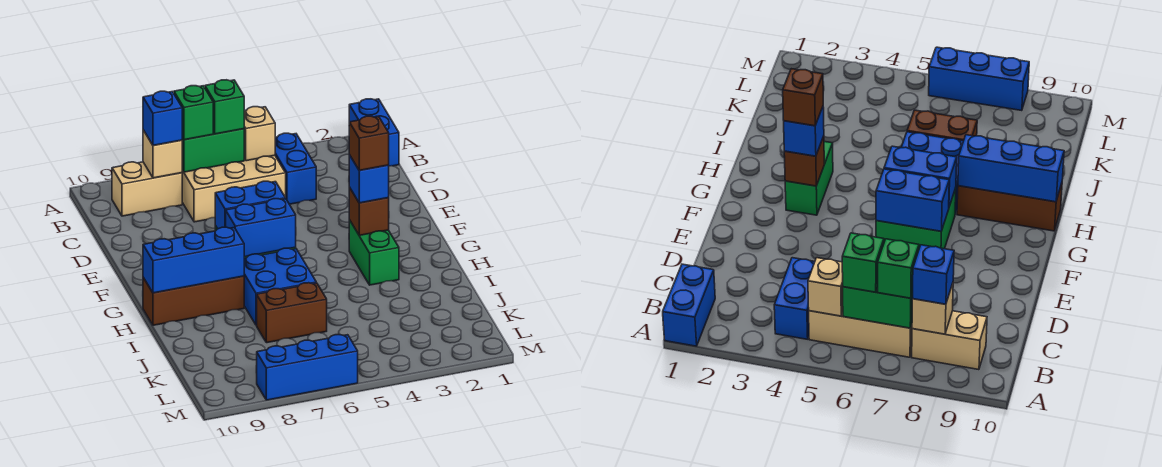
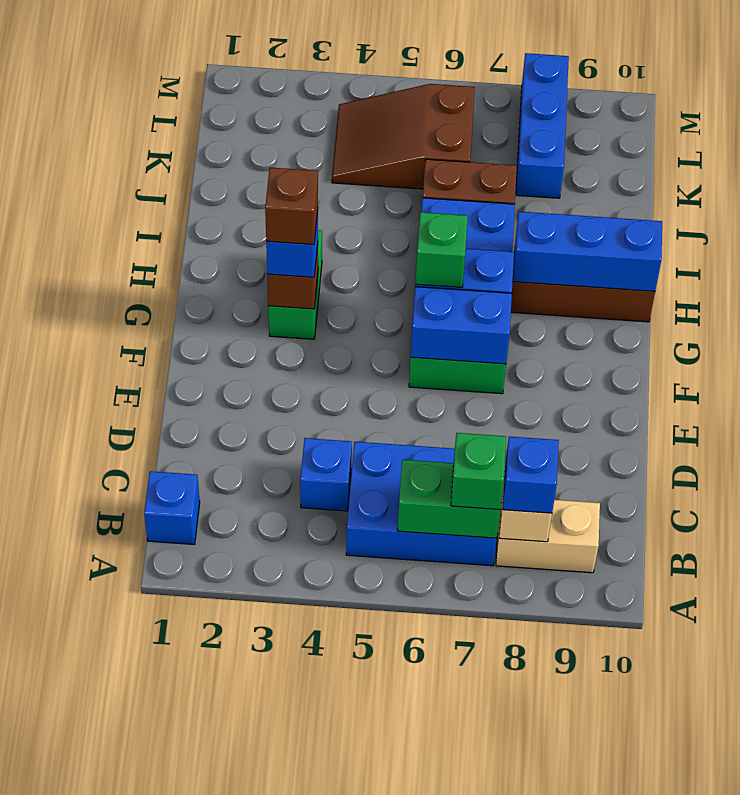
blue 1x2 brick [349,99,399,166] -> blue 1x1 brick [144,471,200,544]
blue 1x2 brick [275,133,316,204] -> blue 1x1 brick [300,438,352,511]
tan 2x3 brick [182,155,286,222] -> blue 2x3 brick [346,442,497,566]
tan 1x1 brick [244,107,275,161] -> none
green 1x1 brick [205,80,244,134] -> green 1x1 brick moved to [415,212,468,287]
none -> brown 2x3 slope [332,84,475,189]
blue 1x3 brick [256,335,358,400] -> blue 1x3 brick turned to [516,53,569,198]

